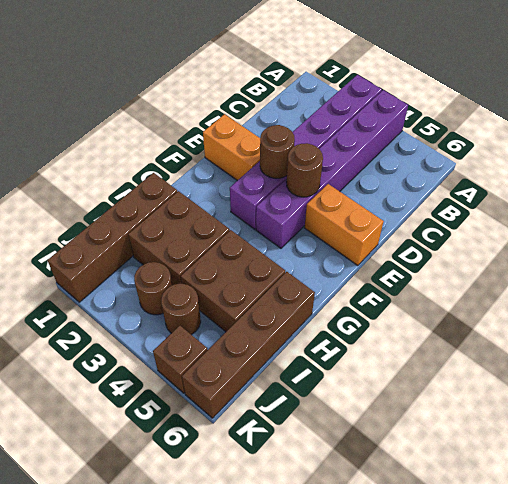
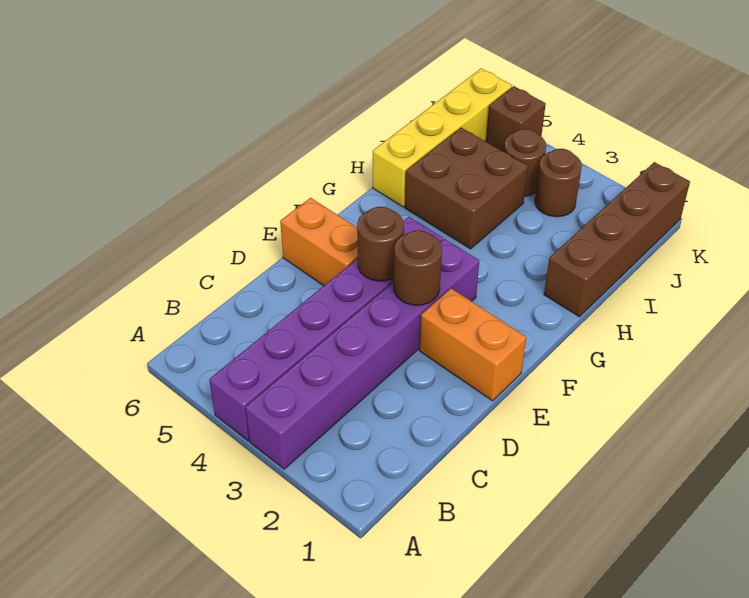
brown 2x2 brick [128,191,230,285] -> none
brown 1x4 brick [182,272,315,418] -> yellow 1x4 brick [373,68,512,207]

